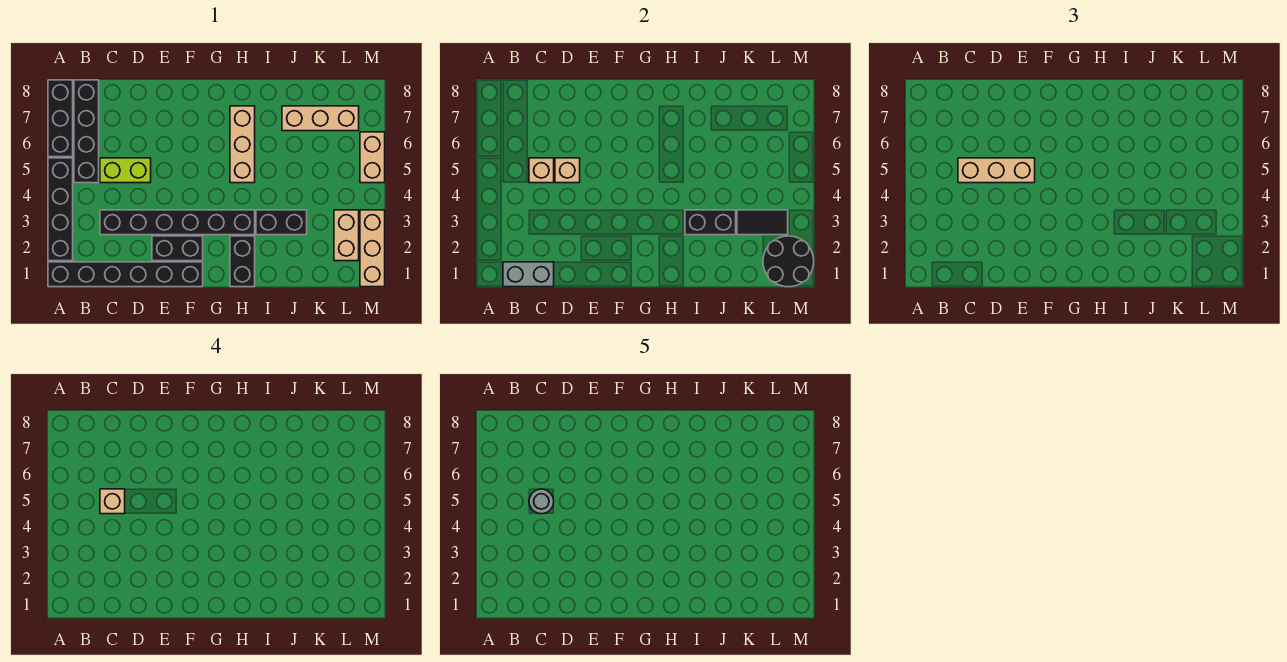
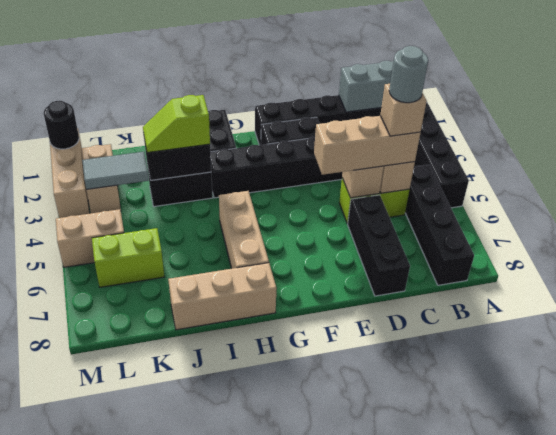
black 1x3 brick [48,80,73,157] -> black 1x3 brick moved to [347,195,410,296]
none -> lime 1x2 slope [143,95,210,153]
tan 1x3 brick [282,106,359,131] -> tan 1x3 brick moved to [168,263,277,330]
black 1x2 tile [737,210,788,235] -> grey 1x2 tile [82,152,149,189]
none -> lime 1x2 brick [92,228,164,287]
black 2x2 round brick [763,236,814,287] -> black 1x1 round brick [44,101,79,149]
tan 1x2 brick [360,132,385,183] -> tan 1x2 brick turned to [56,209,124,267]

